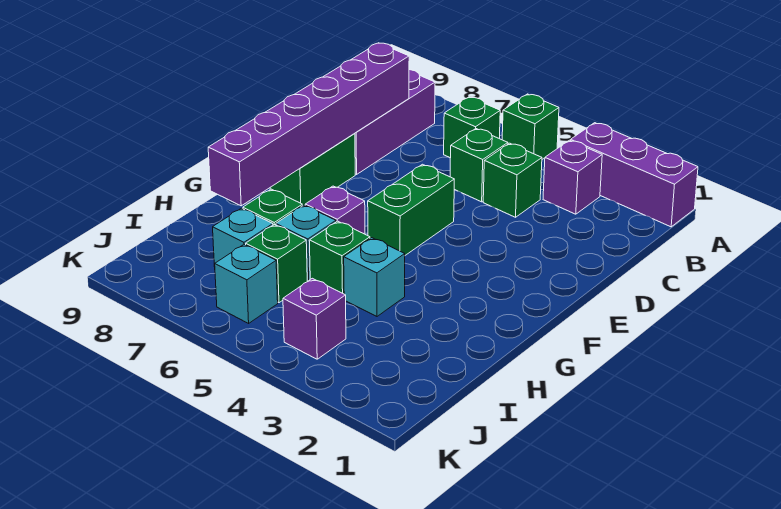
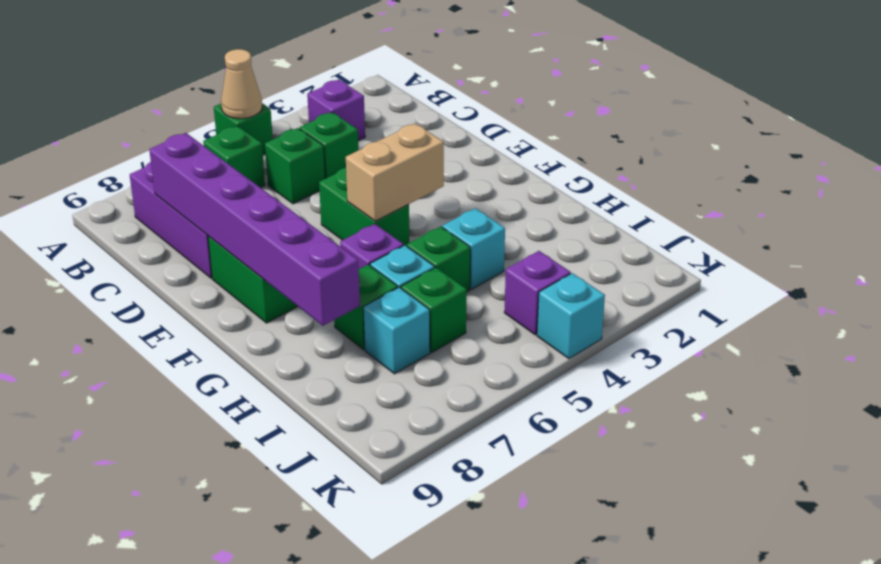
purple 1x3 brick [571,123,698,227] -> none
none -> tan 1x1 cone [221,49,262,119]
none -> tan 1x2 brick [346,123,444,221]
cyan 1x1 brick [215,244,278,323] -> cyan 1x1 brick moved to [537,273,605,359]

